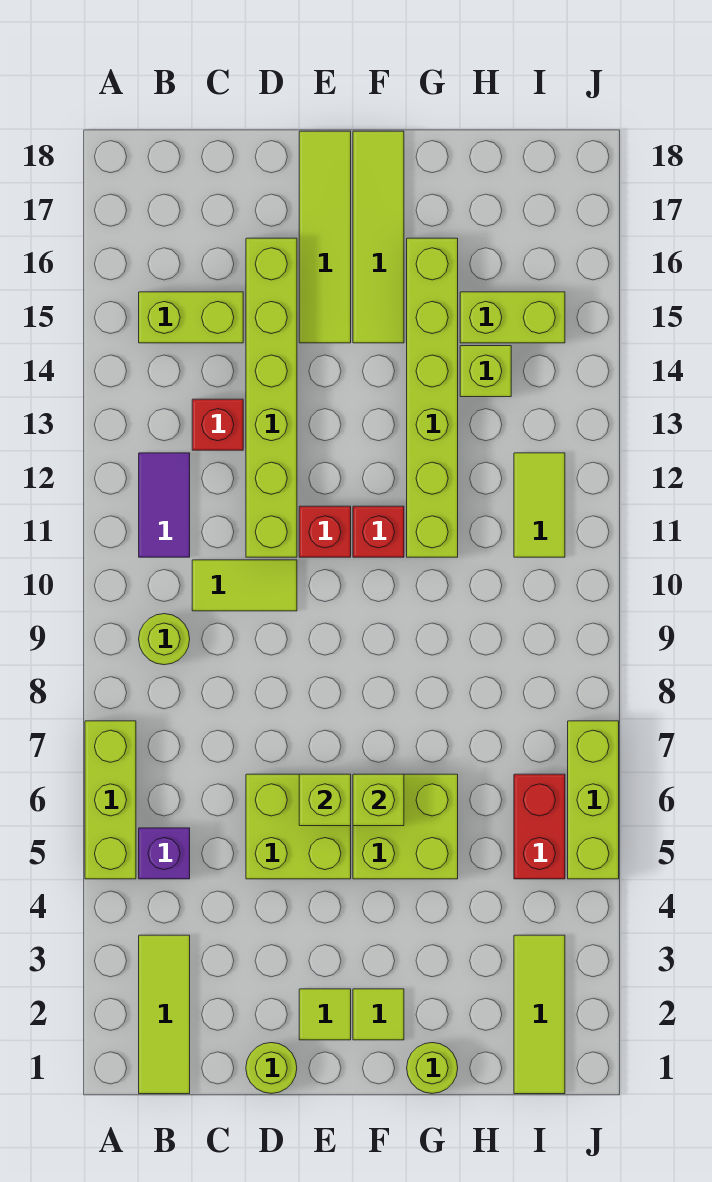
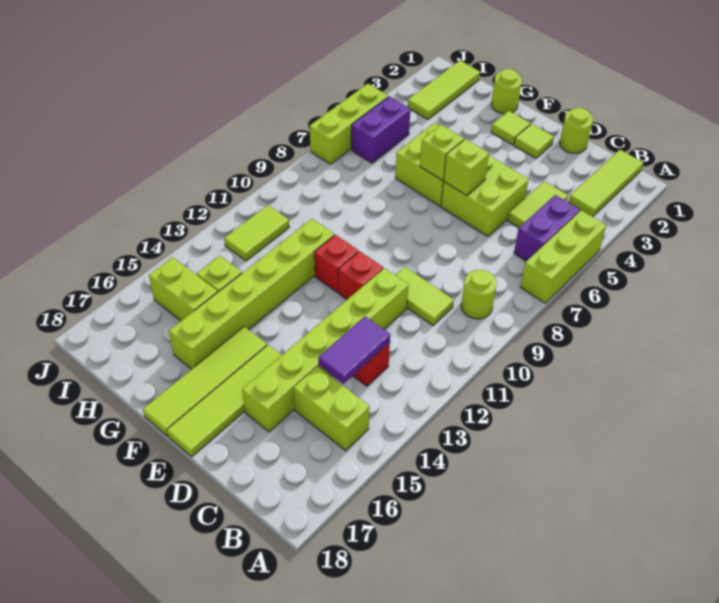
purple 1x1 brick [139,828,190,879] -> purple 1x2 brick [514,195,580,261]
purple 1x2 tile [139,453,190,557] -> purple 1x2 tile moved to [318,316,390,384]
none -> lime 1x2 tile [508,181,568,227]
red 1x2 brick [514,774,565,879] -> purple 1x2 brick [351,96,411,163]

